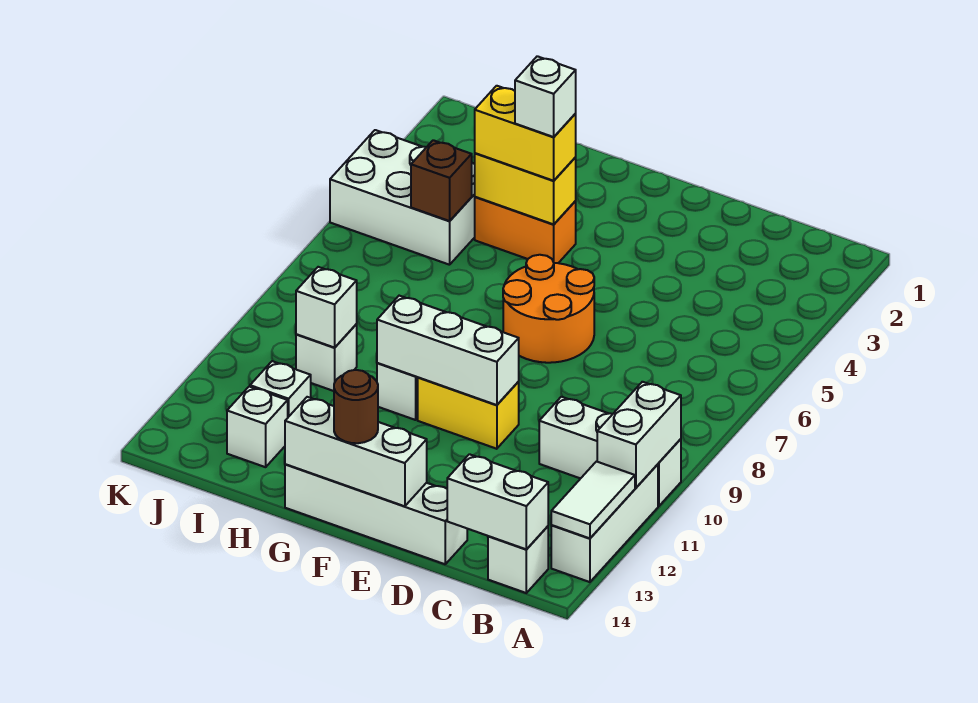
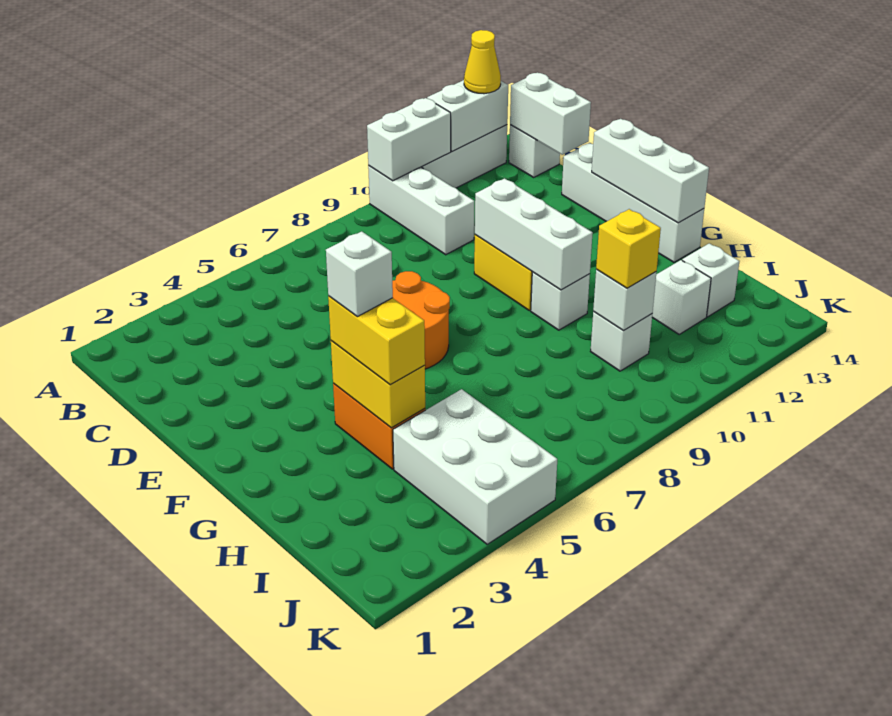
white 1x2 tile [551,462,635,538] -> white 1x2 brick [427,80,508,152]
none -> yellow 1x1 cone [464,30,501,94]
brown 1x1 round brick [334,370,378,443] -> none
brown 1x1 brick [411,140,472,221] -> none
none -> yellow 1x1 brick [596,209,661,288]

